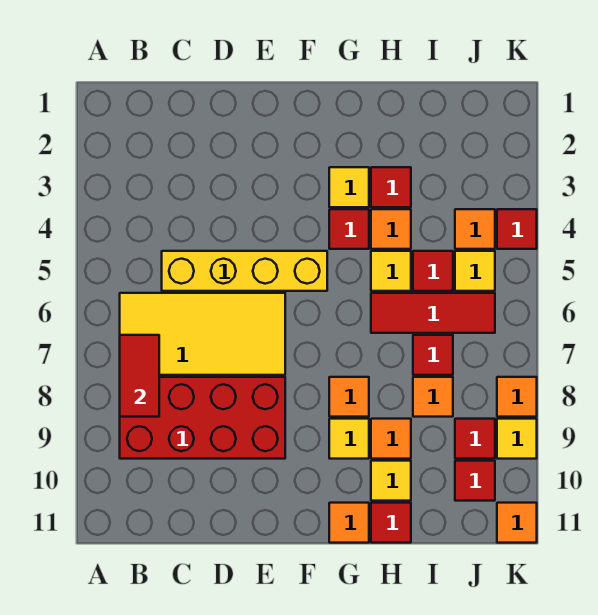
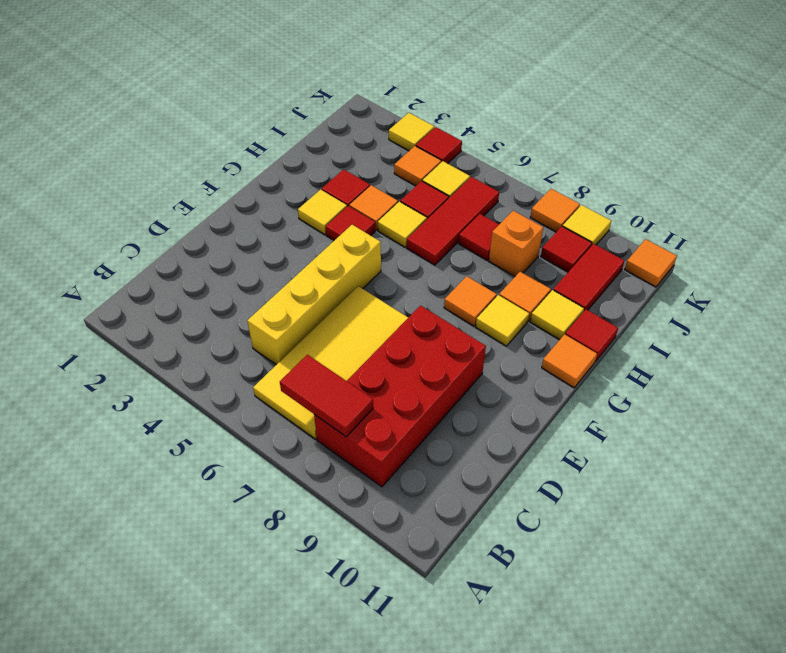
orange 1x1 tile [413,377,453,417] -> orange 1x1 brick [489,211,543,276]
red 1x1 tile [455,461,495,501] -> red 1x2 tile [553,244,624,312]
none -> yellow 1x1 tile [389,113,434,151]

